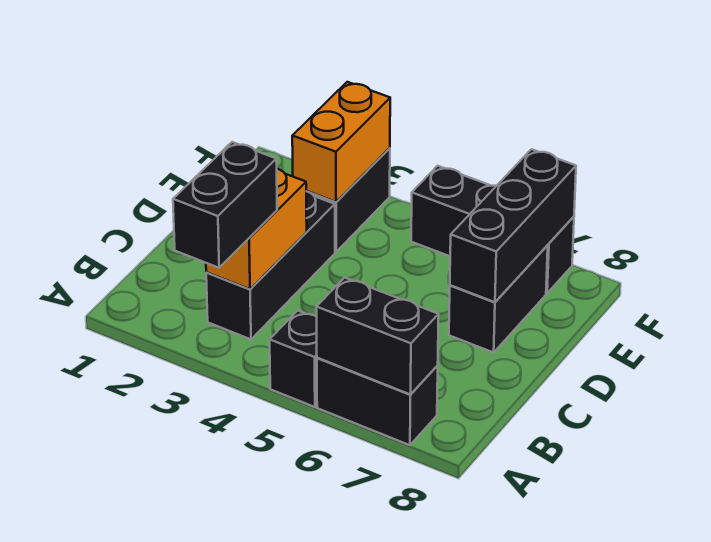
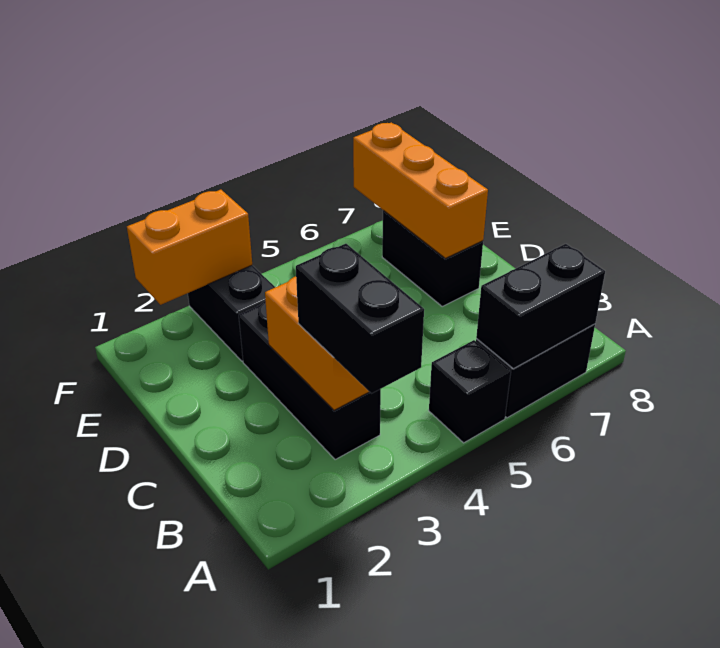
black 1x3 brick [450,149,576,302] -> orange 1x3 brick [353,122,488,258]
orange 1x2 brick [292,82,390,202] -> orange 1x2 brick turned to [127,190,252,305]
black 1x3 brick [411,166,574,293] -> none

